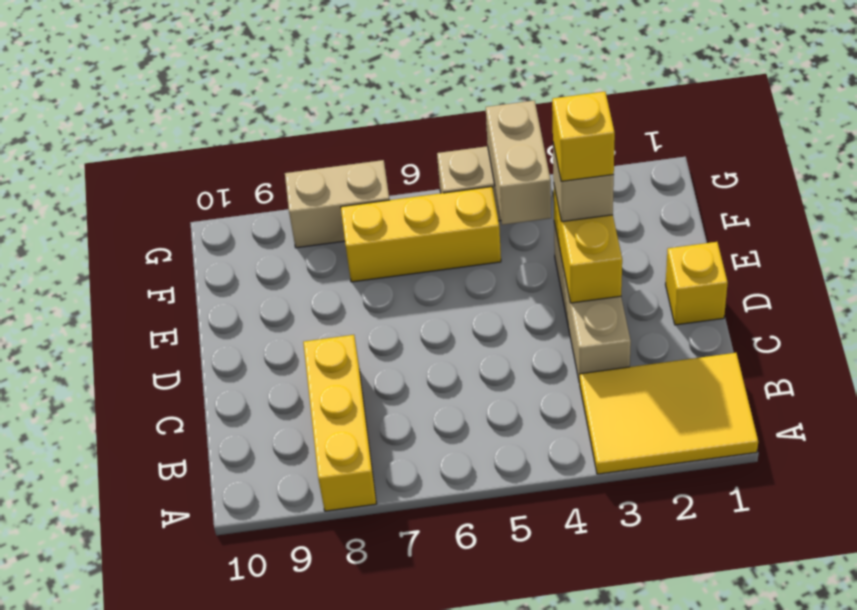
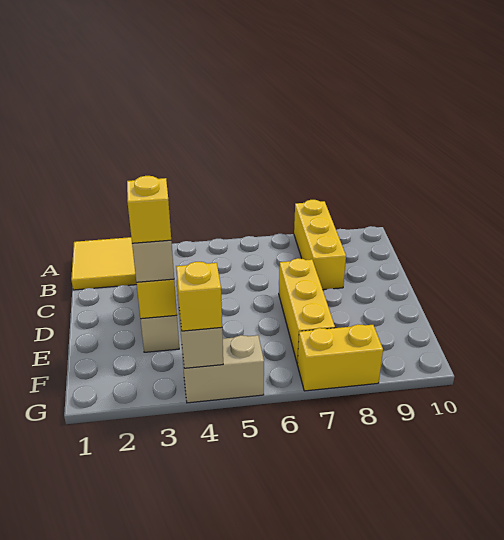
yellow 1x1 brick [666,242,728,325] -> yellow 1x1 brick moved to [176,262,222,331]
yellow 1x3 brick [341,187,501,282] -> yellow 1x3 brick turned to [279,258,335,363]
tan 1x2 brick [285,160,389,248] -> yellow 1x2 brick [297,324,383,391]

